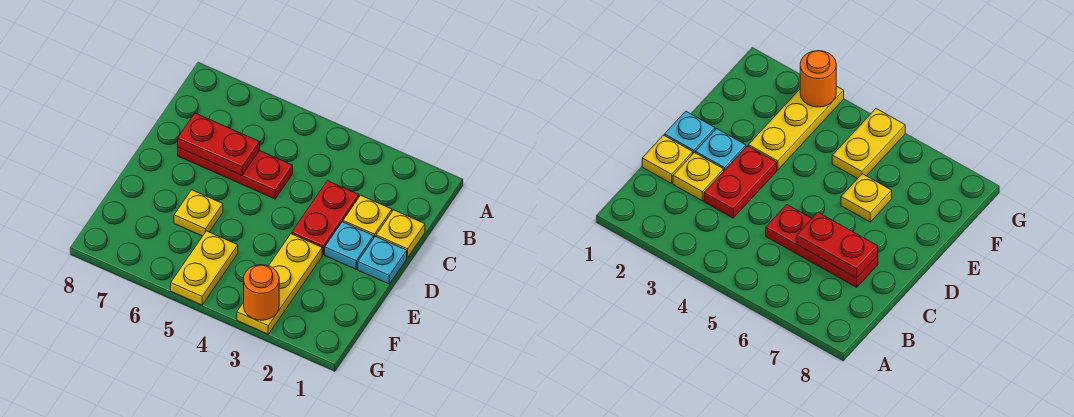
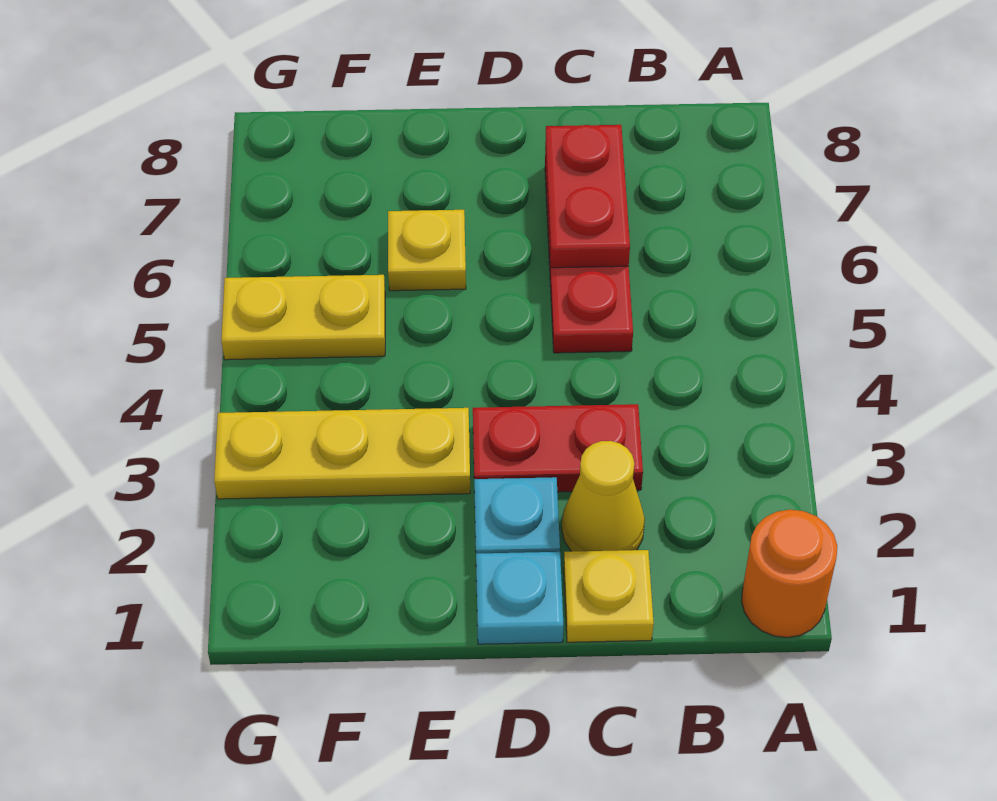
yellow 1x1 plate [343,195,392,237] -> yellow 1x1 cone [562,441,645,551]
orange 1x1 round brick [244,265,279,320] -> orange 1x1 round brick moved to [742,510,837,638]

